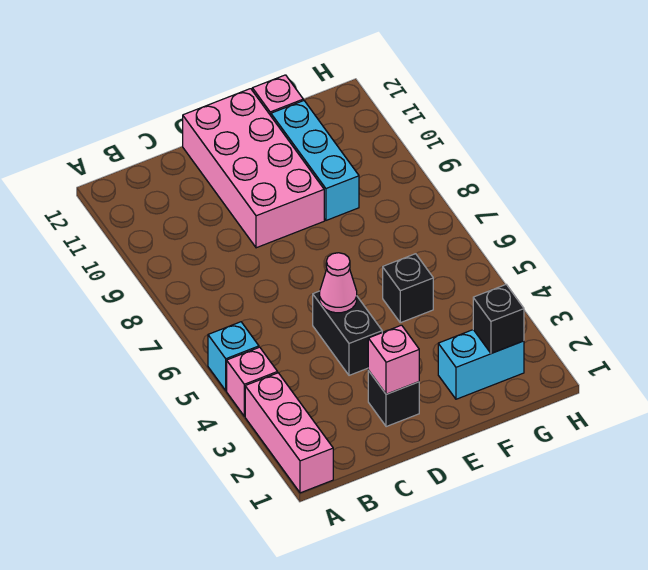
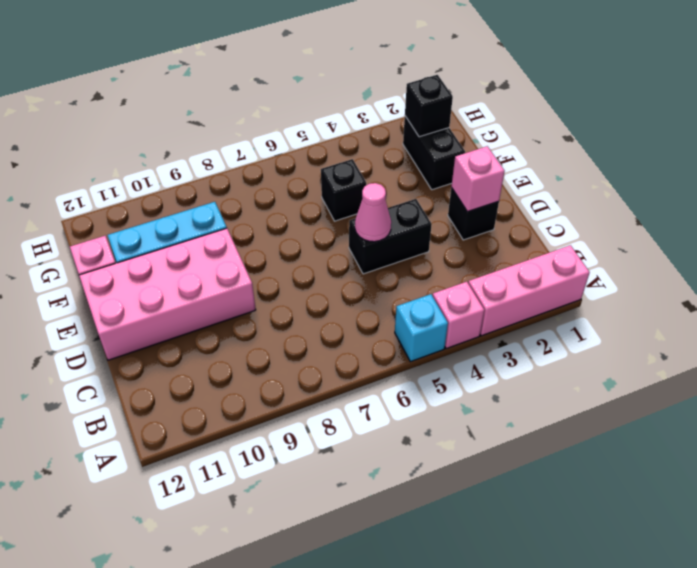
cyan 1x2 brick [438,330,524,399] -> black 1x2 brick [403,116,465,190]

